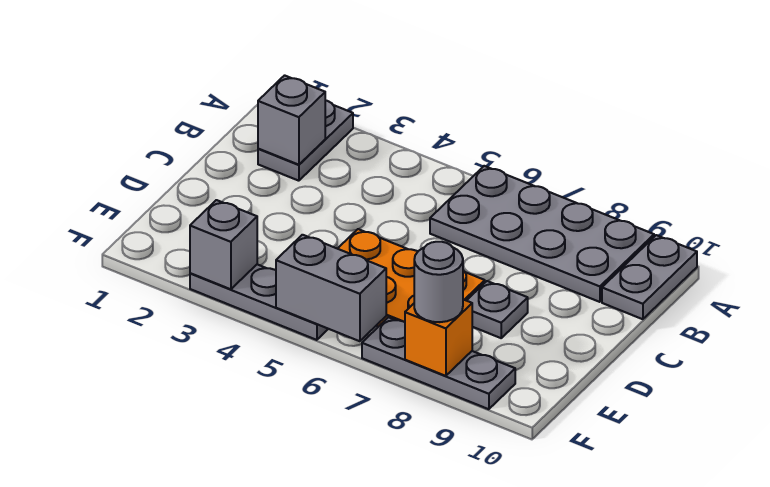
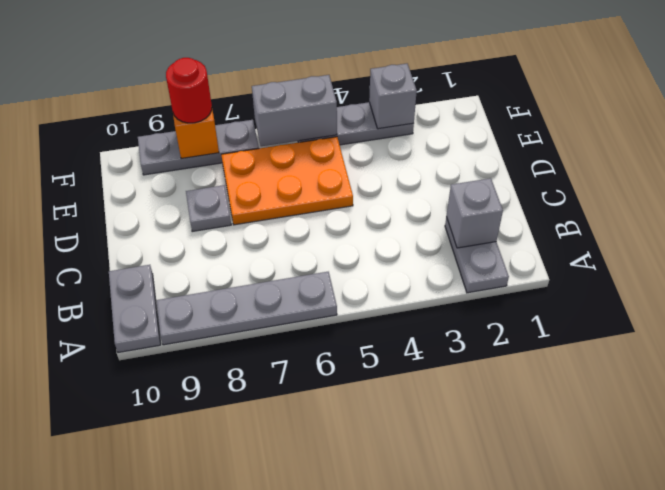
grey 2x4 plate [430,166,654,302] -> grey 1x4 plate [156,272,337,345]
grey 1x1 round brick [414,242,463,322] -> red 1x1 round brick [166,58,212,123]

